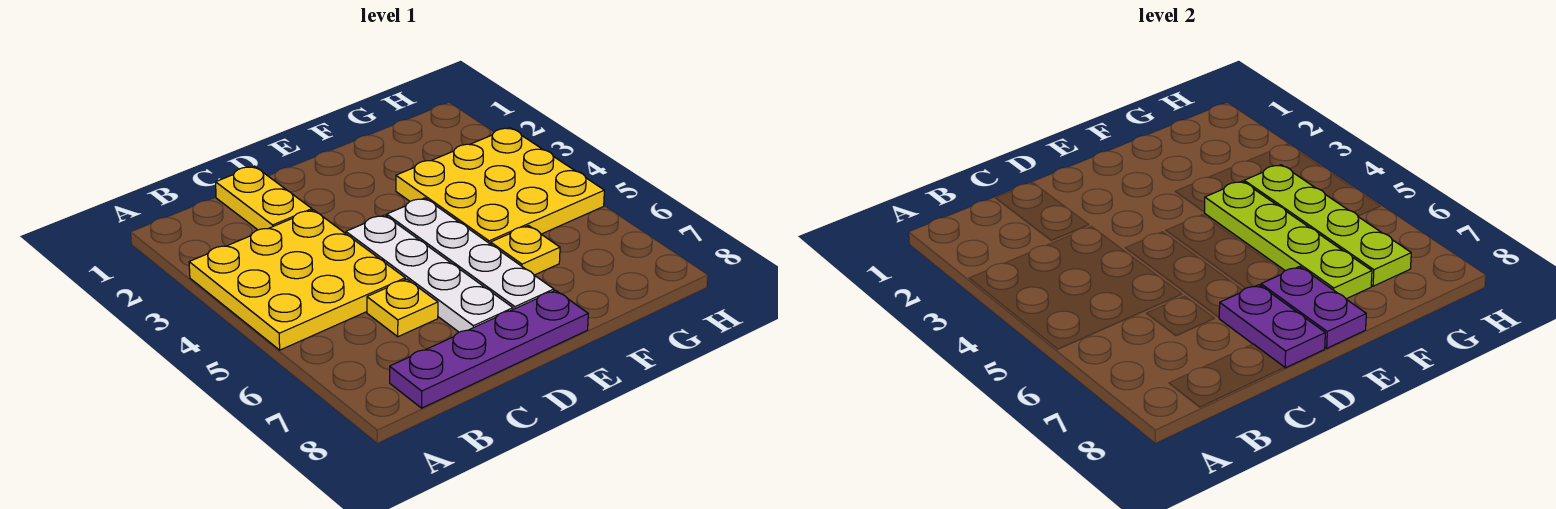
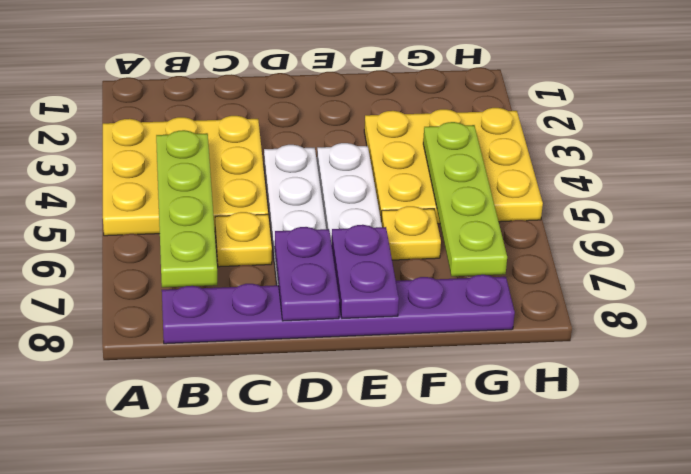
purple 1x4 plate [390,290,588,408] -> purple 1x6 plate [162,275,515,344]
yellow 1x2 plate [216,166,312,230] -> none
lime 1x4 plate [1205,181,1372,299] -> lime 1x4 plate moved to [156,130,217,287]

